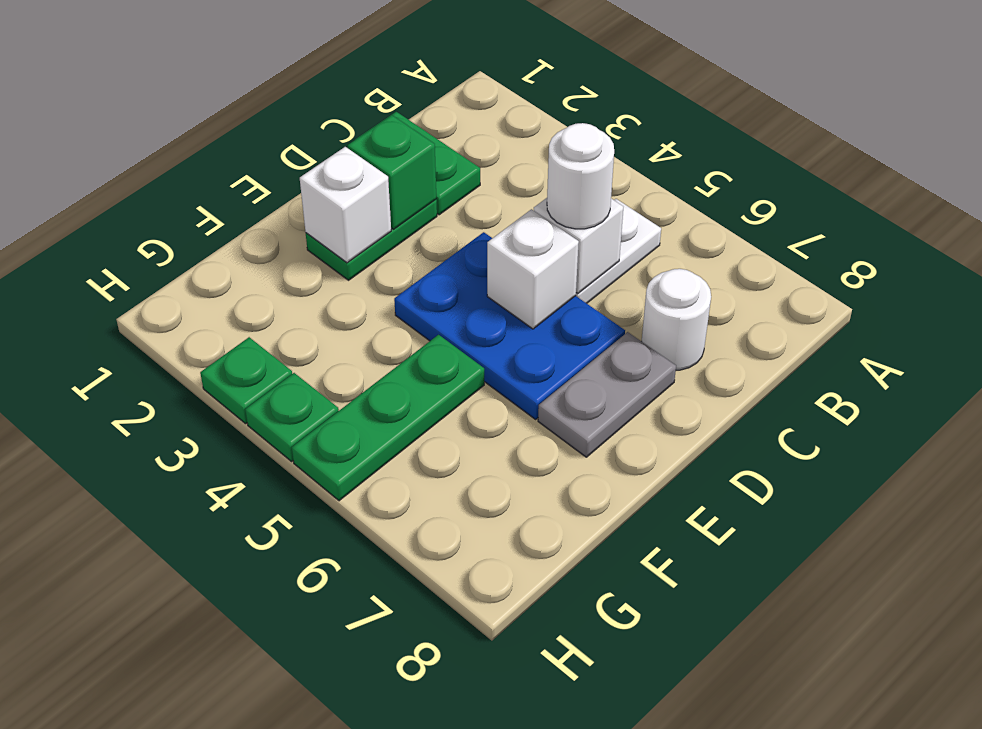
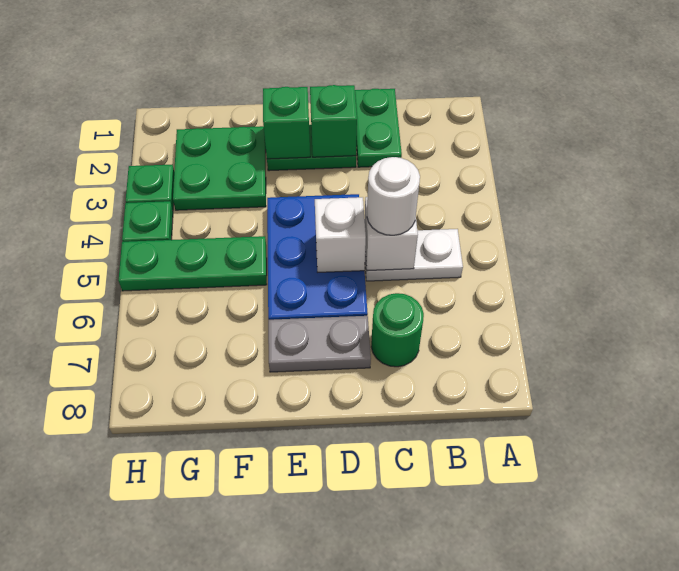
white 1x1 round brick [642,269,711,370] -> green 1x1 round brick [371,293,424,367]
white 1x1 brick [300,147,391,263] -> green 1x1 brick [263,87,310,159]
none -> green 2x2 plate [173,126,266,210]

